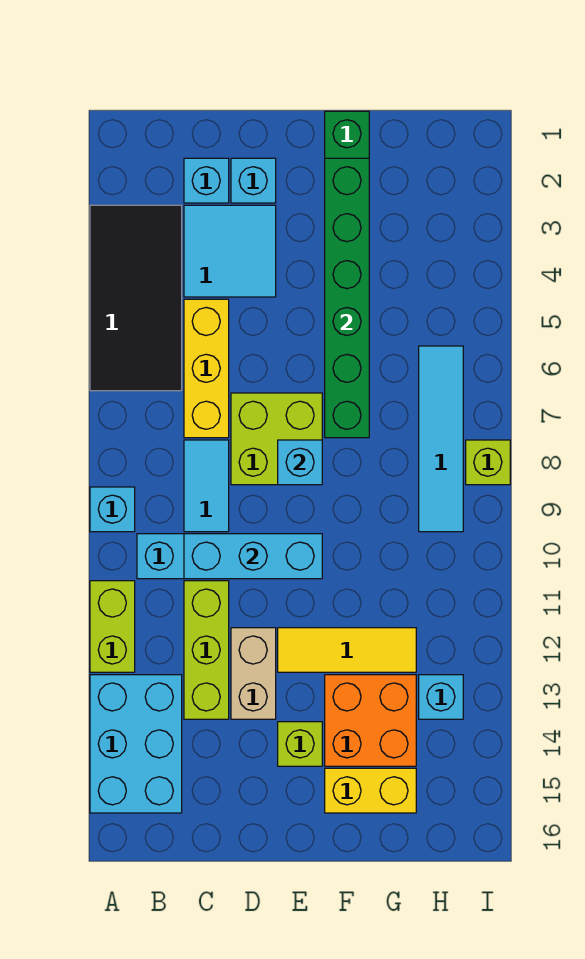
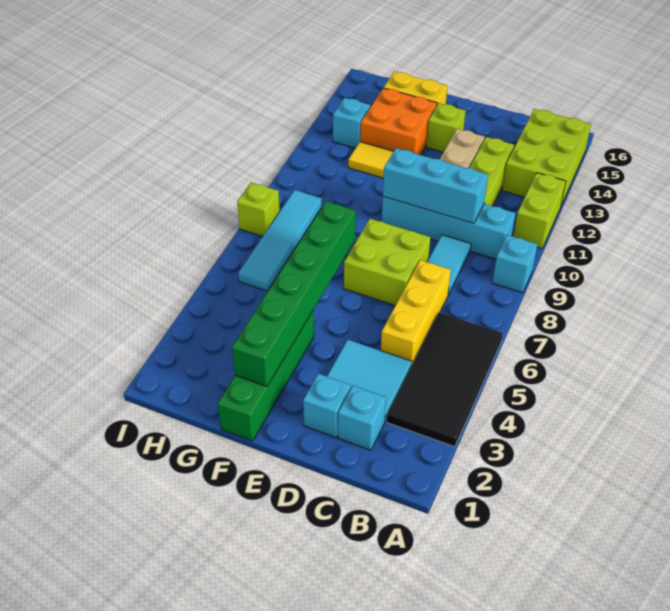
cyan 2x3 brick [90,675,182,813] -> lime 2x3 brick [502,109,591,205]
cyan 1x1 brick [278,440,322,485] -> none

